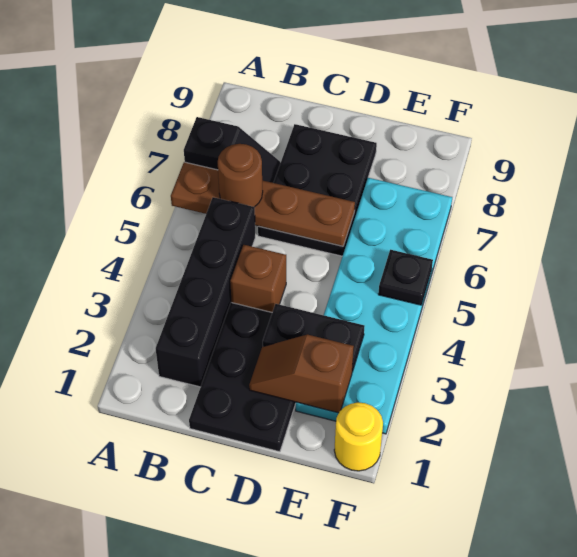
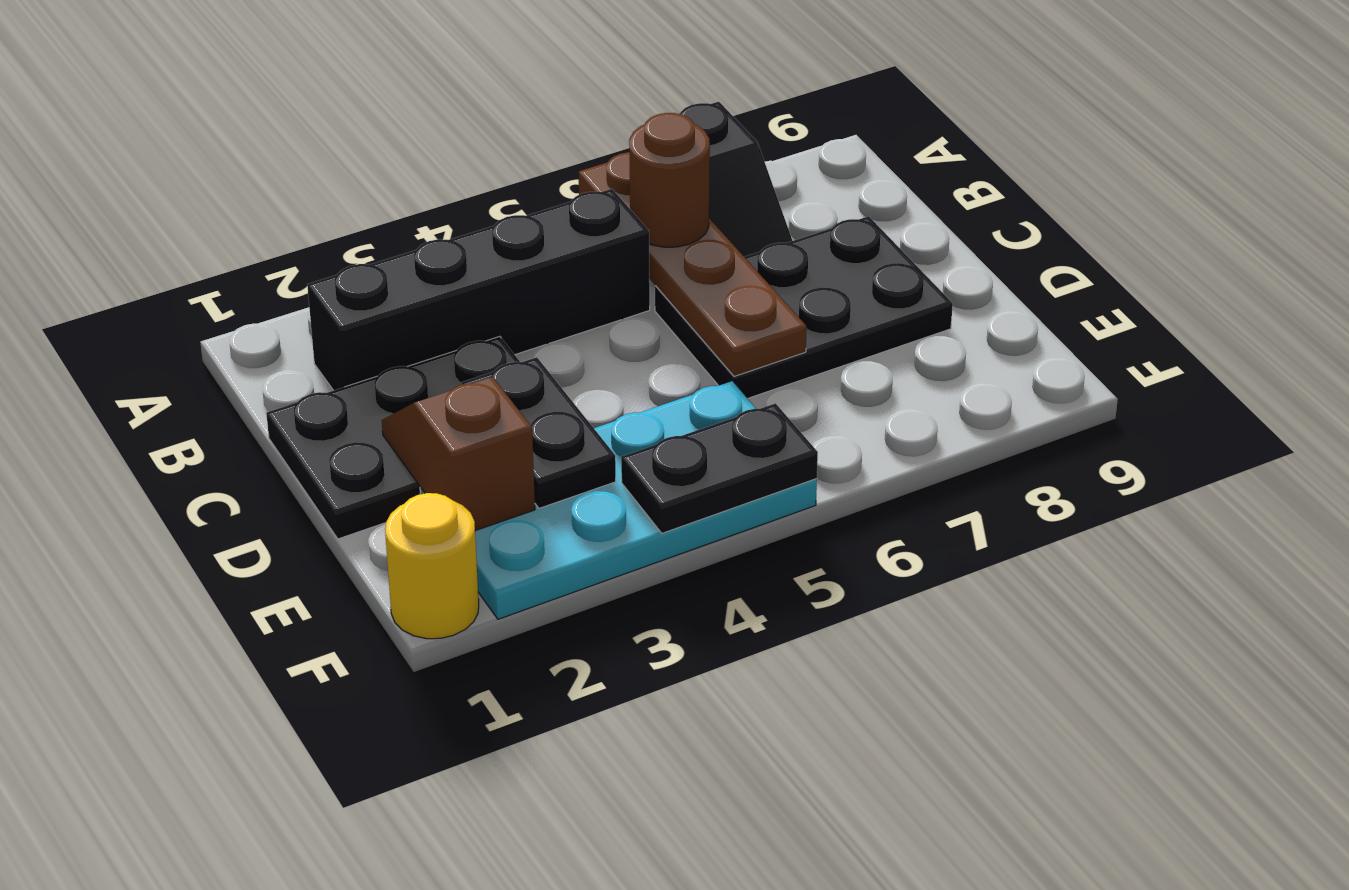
brown 1x1 brick [230,245,286,312] -> none
cyan 2x6 plate [296,178,452,434] -> cyan 2x4 plate [420,381,817,619]
black 1x1 plate [378,250,433,305] -> black 1x2 plate [621,403,818,533]

